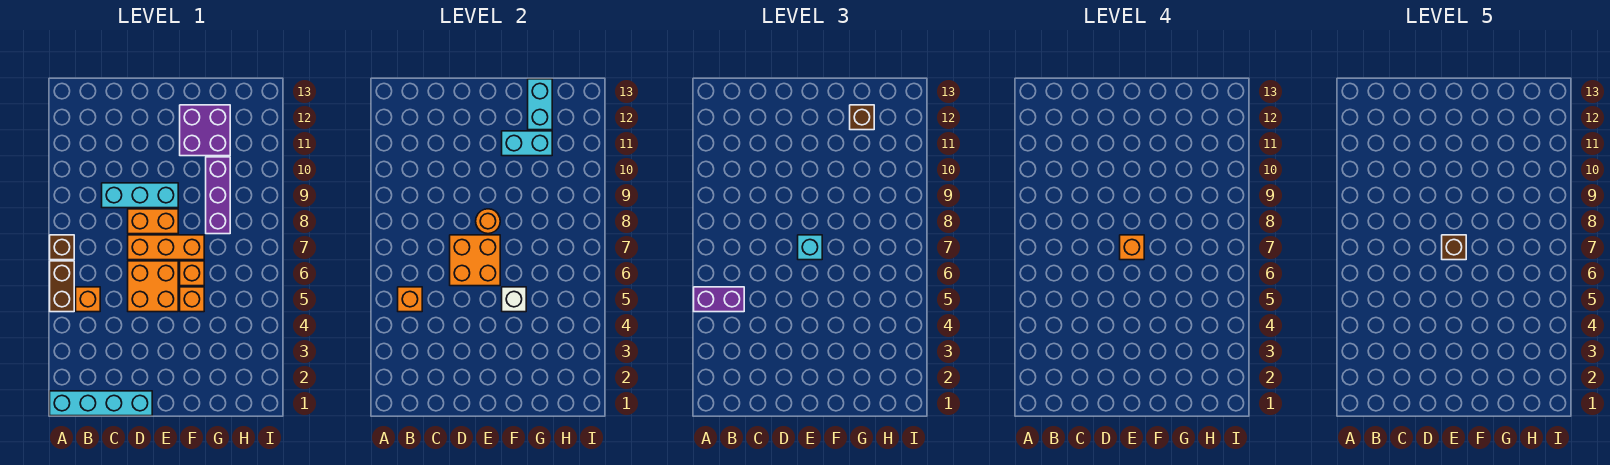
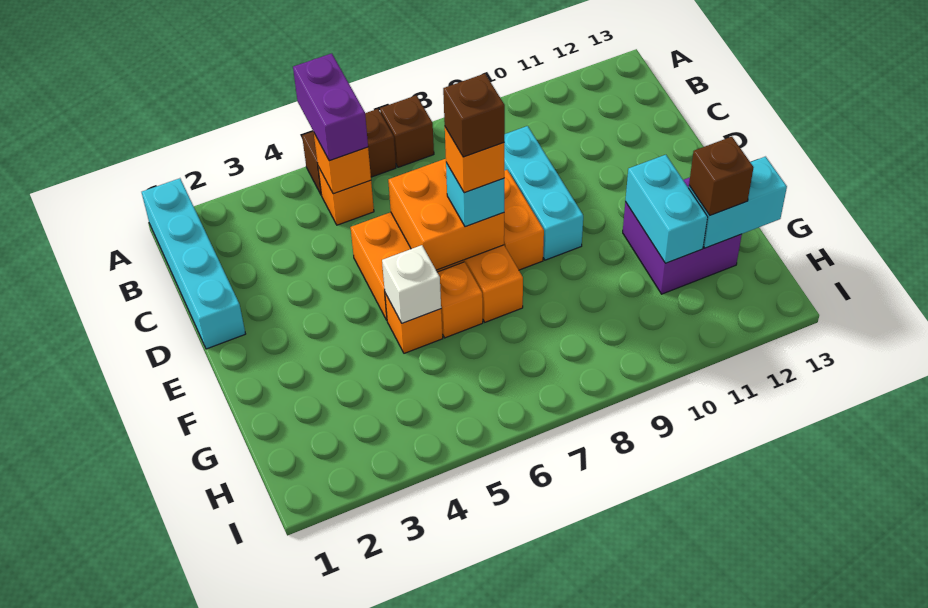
orange 1x1 round brick [476,209,500,234] -> none
purple 1x3 brick [206,157,230,234] -> none

